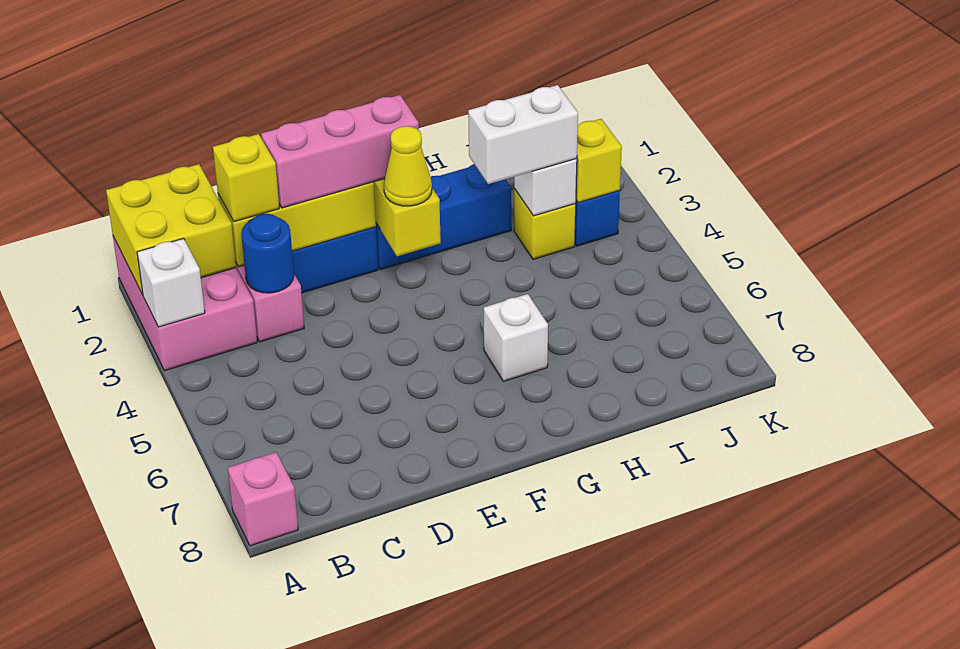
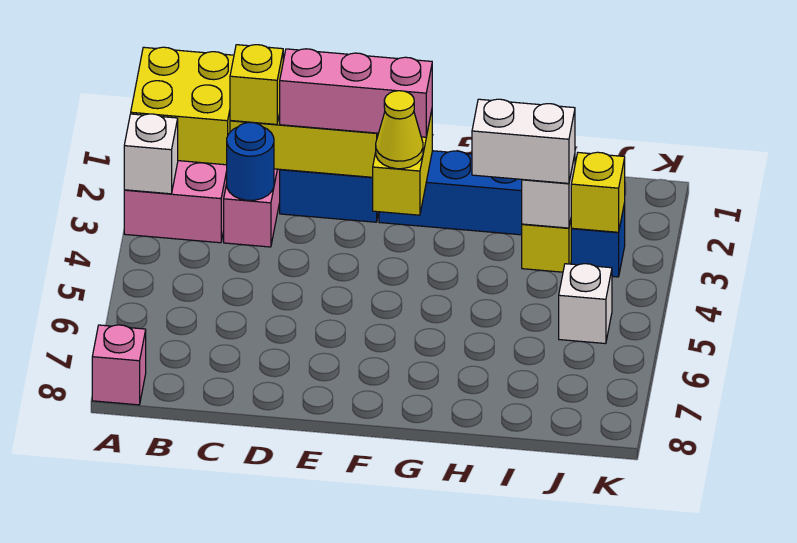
white 1x1 brick [484,294,548,382] -> white 1x1 brick moved to [559,264,612,344]

